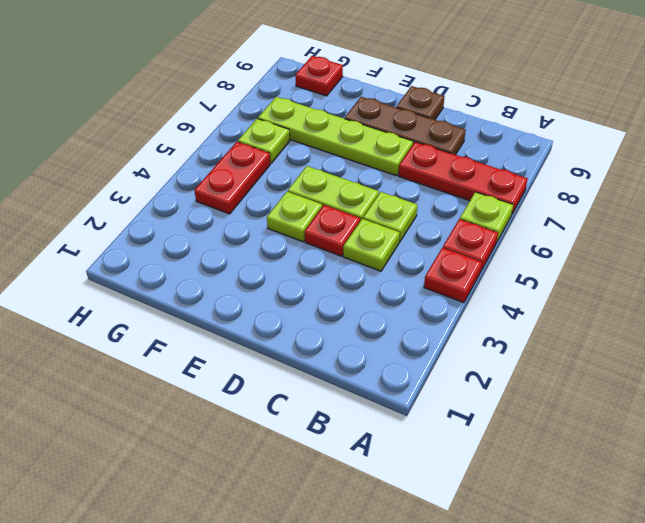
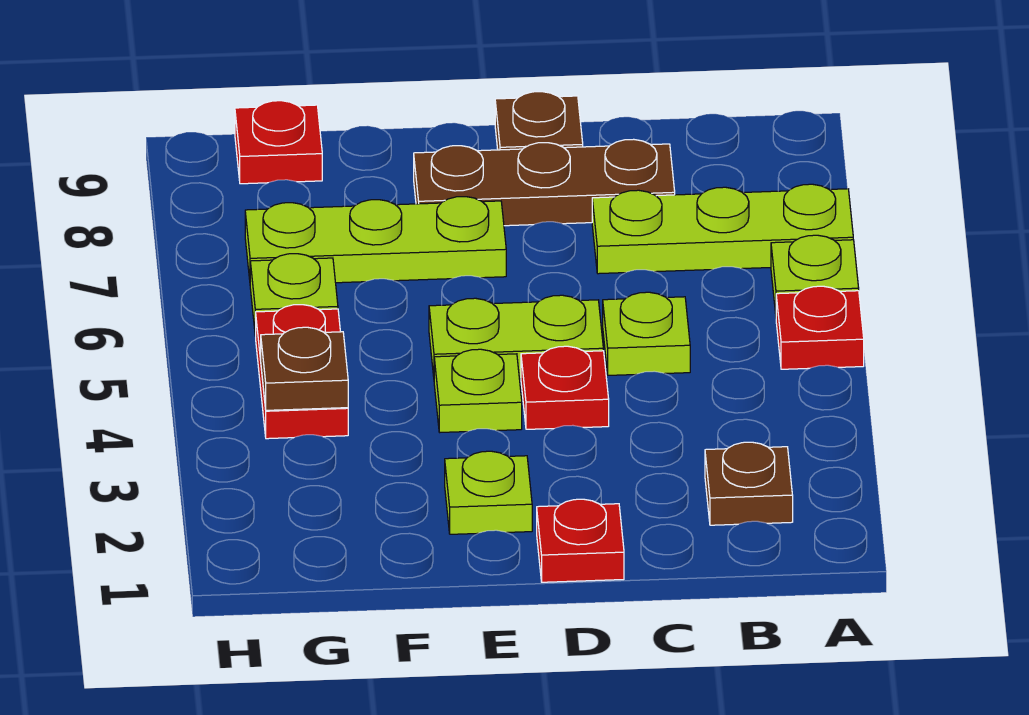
red 1x1 plate [424,248,482,303] -> red 1x1 plate moved to [537,499,624,582]
red 1x3 plate [399,142,528,214] -> lime 1x3 plate [592,184,853,274]
none -> brown 1x1 plate [705,442,793,525]
lime 1x1 plate [343,219,400,271] -> lime 1x1 plate moved to [445,451,532,534]
lime 1x4 plate [258,97,413,176] -> lime 1x3 plate [245,197,506,283]
none -> brown 1x1 plate [261,327,348,410]

